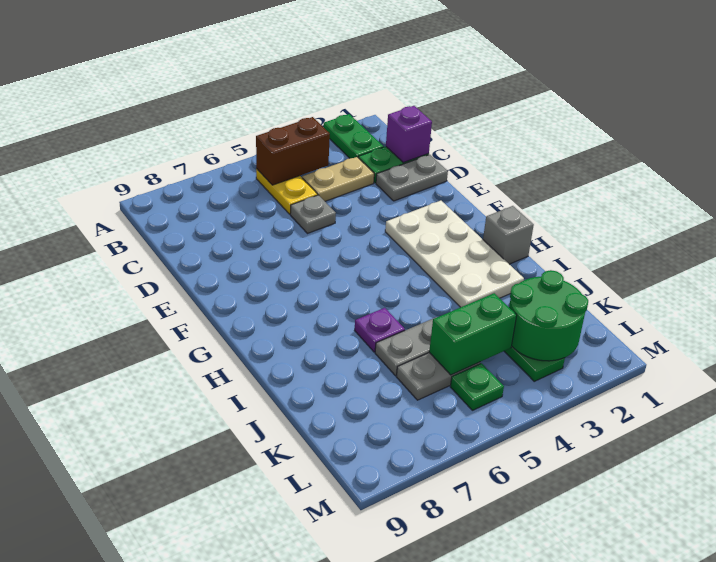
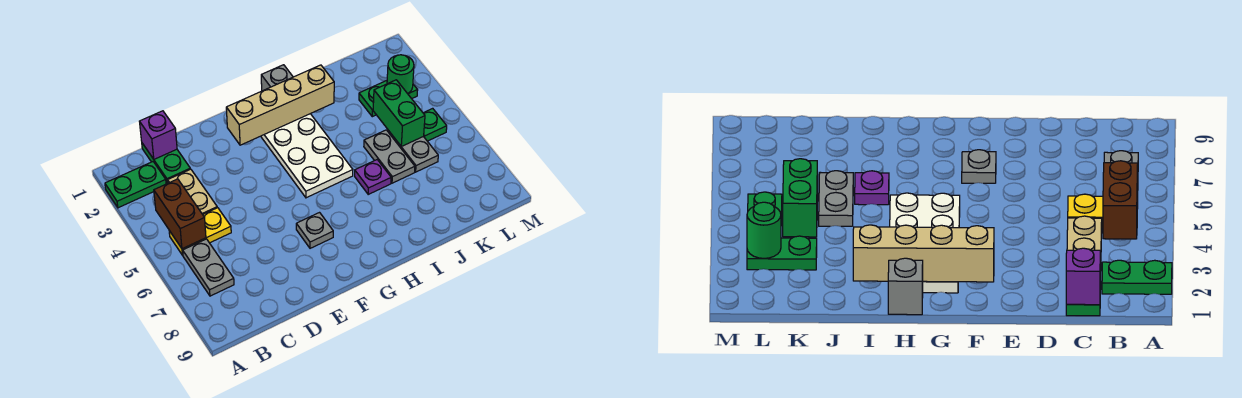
grey 1x2 plate [376,155,448,201] -> grey 1x2 plate moved to [183,239,234,296]
grey 1x1 plate [290,195,336,234] -> grey 1x1 plate moved to [296,213,333,248]
white 2x4 plate [385,201,524,307] -> white 2x4 plate turned to [261,114,353,198]
none -> tan 1x4 brick [226,65,334,145]
green 2x2 round brick [509,270,588,361] -> green 1x1 round brick [387,55,414,94]

